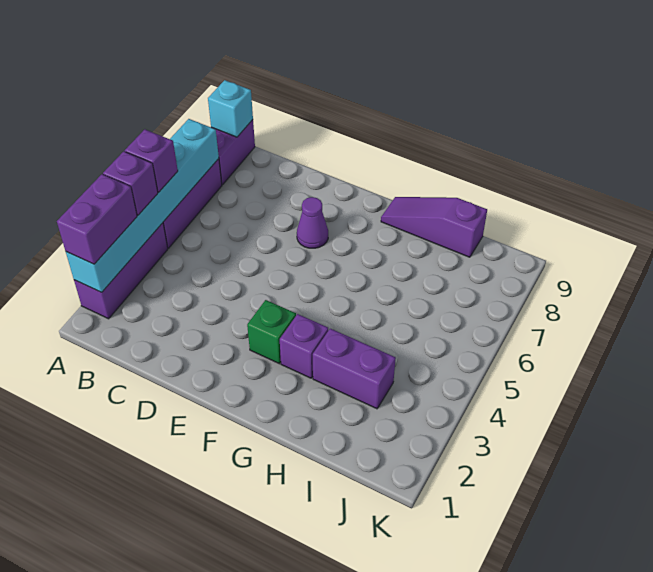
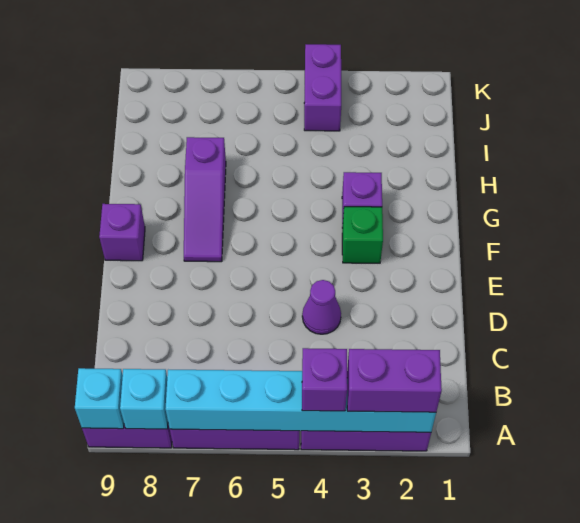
purple 1x1 brick [125,129,178,192] -> purple 1x1 brick moved to [99,204,145,261]
none -> cyan 1x1 brick [120,369,168,429]
purple 1x1 cone [297,197,328,248] -> purple 1x1 cone moved to [302,280,341,334]
purple 1x3 slope [381,197,487,257] -> purple 1x3 slope moved to [184,137,226,262]
purple 1x2 brick [313,329,396,409] -> purple 1x2 brick moved to [304,44,341,131]

